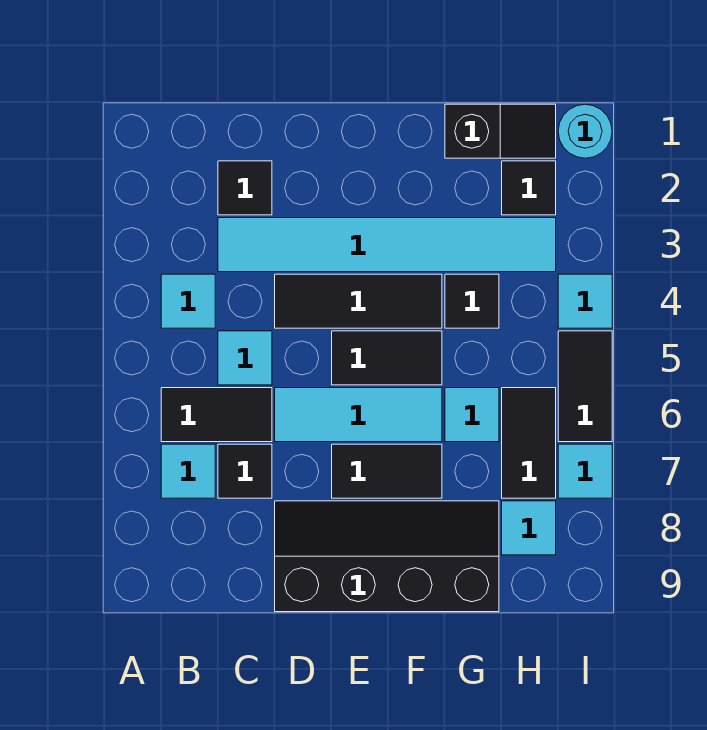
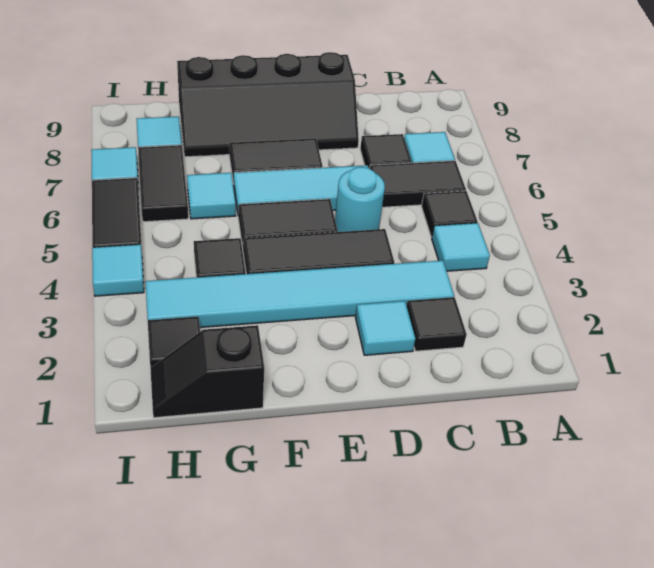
none -> black 1x1 tile [422,191,477,237]
cyan 1x1 tile [218,331,272,385] -> cyan 1x1 tile moved to [355,301,415,355]
cyan 1x1 round brick [558,104,612,158] -> cyan 1x1 round brick moved to [335,167,385,232]

